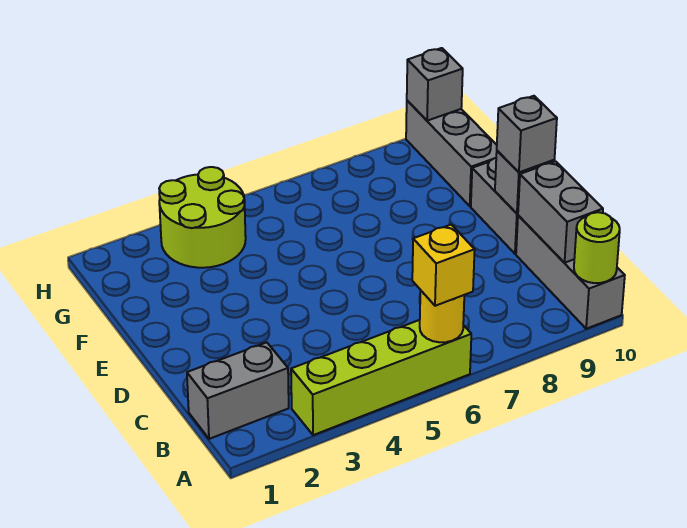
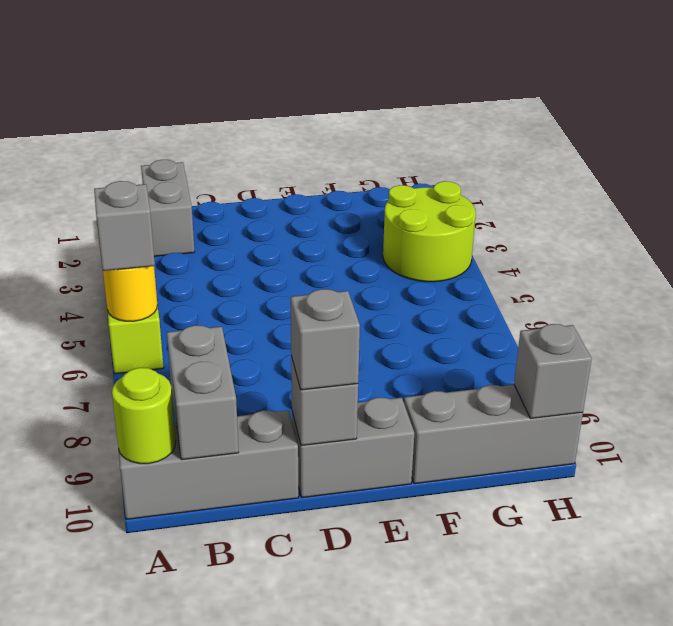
yellow 1x1 brick [412,225,475,306] -> grey 1x1 brick [94,181,155,271]
grey 1x2 brick [518,161,603,263] -> grey 1x2 brick turned to [167,325,239,460]

